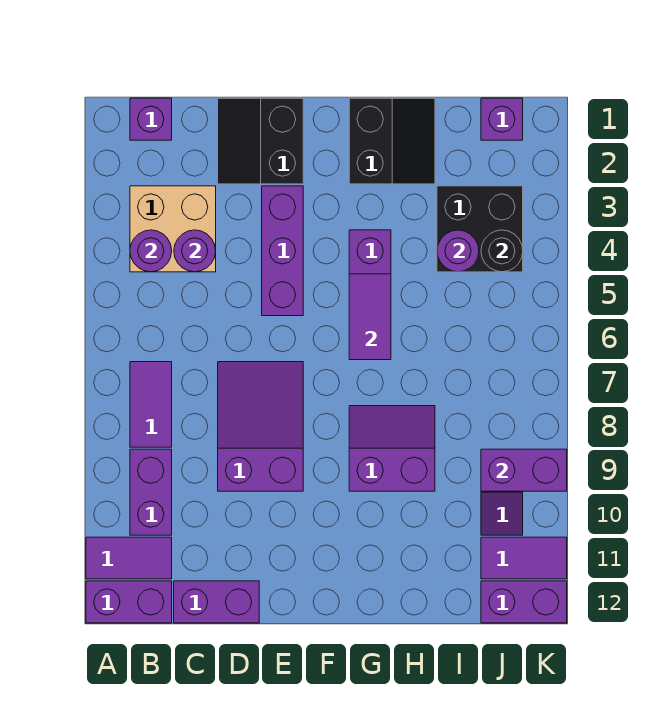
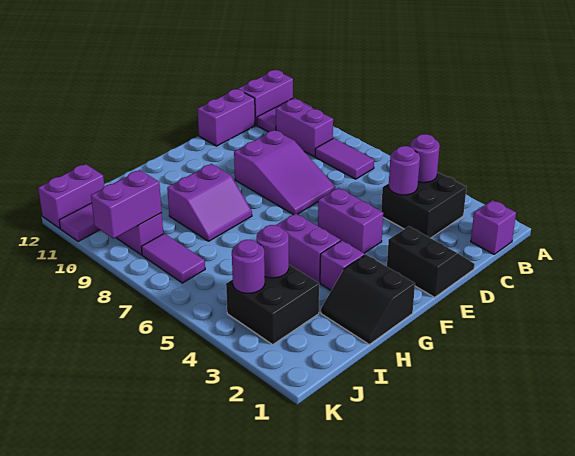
tan 2x2 brick [130,186,216,272] -> black 2x2 brick [381,172,467,238]
purple 1x3 brick [262,186,303,316] -> purple 1x2 brick [318,188,383,253]
purple 1x2 tile [349,274,391,360] -> purple 1x2 tile moved to [141,234,205,283]
purple 1x1 brick [481,98,523,140] -> purple 1x1 brick moved to [320,240,365,290]
black 1x1 round brick [481,230,523,272] -> purple 1x1 round brick [232,240,265,293]

